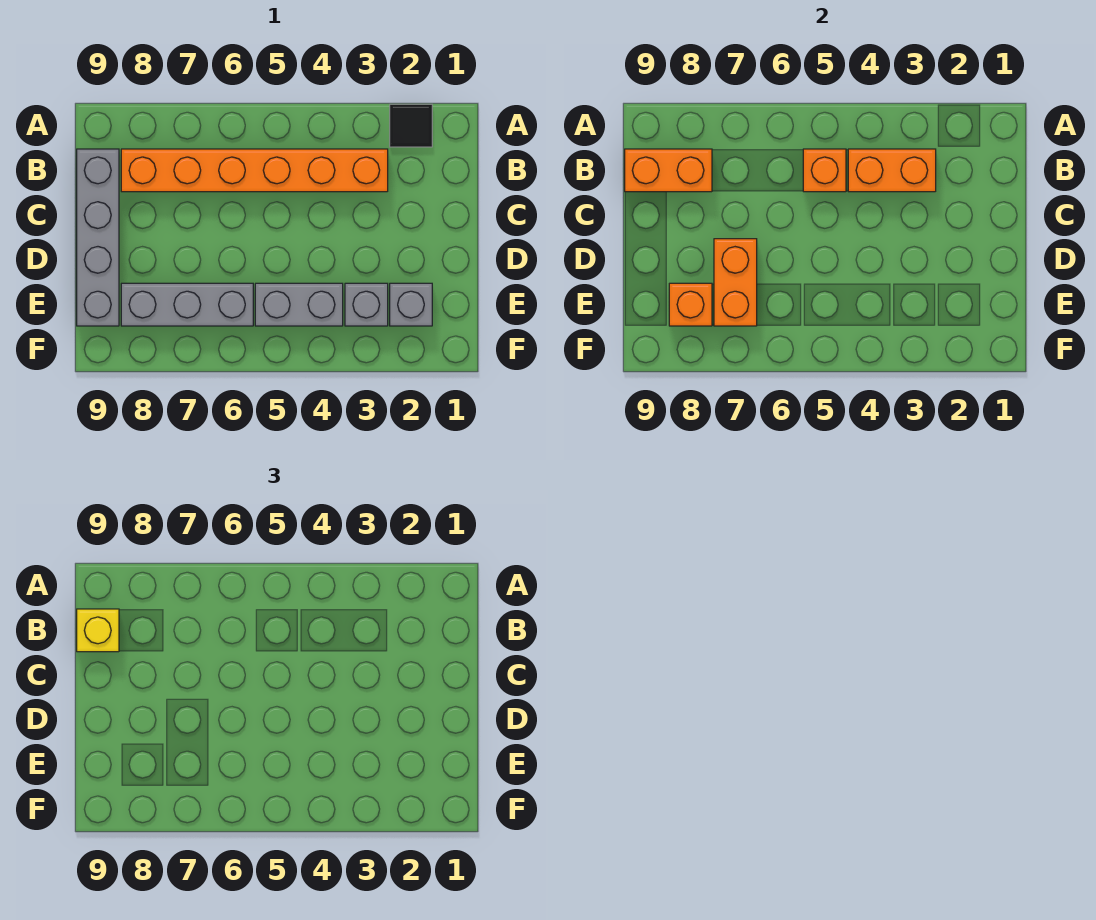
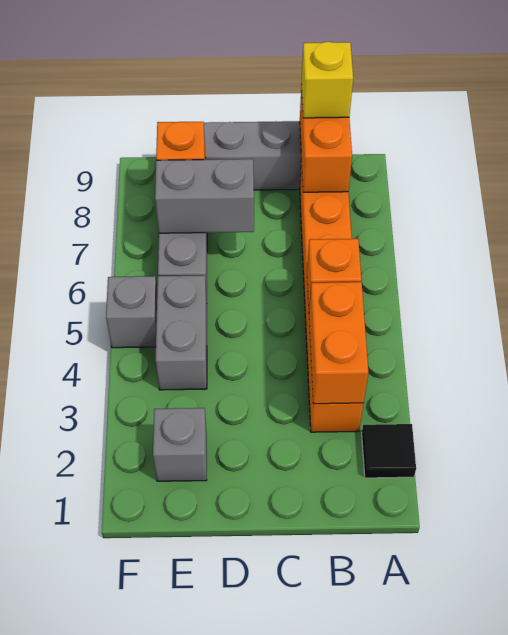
orange 1x2 brick [714,239,757,326] -> grey 1x2 brick [155,159,254,233]
grey 1x1 brick [345,283,388,326] -> grey 1x1 brick moved to [106,276,157,348]

